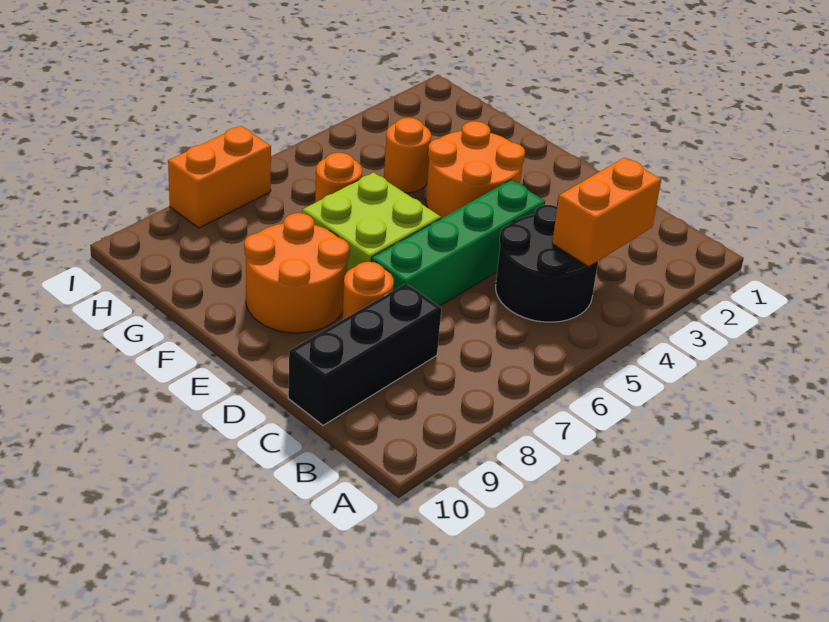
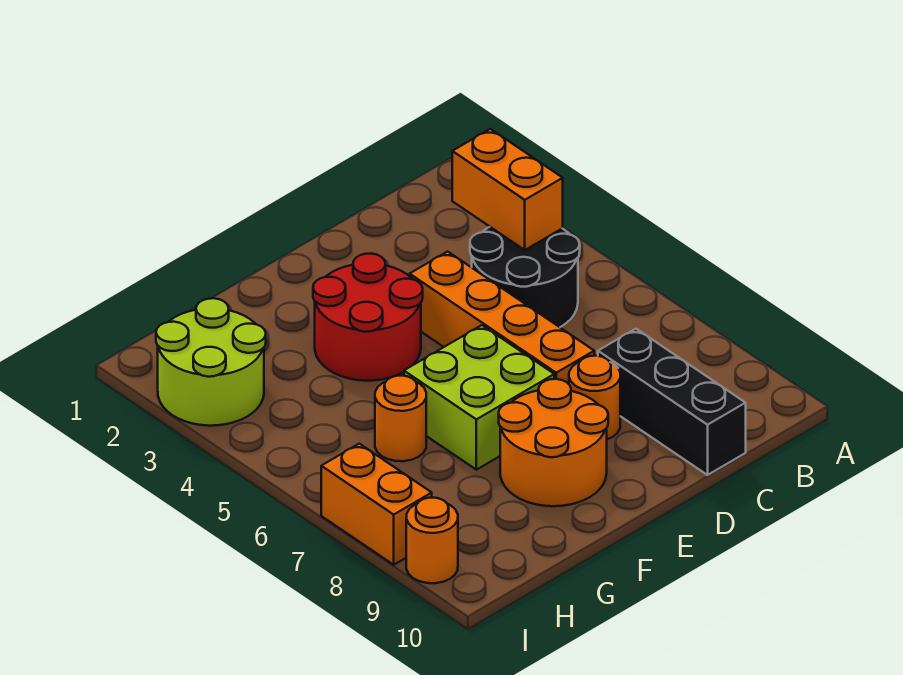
green 1x4 brick [371,180,545,306] -> orange 1x4 brick [410,252,594,384]
orange 2x2 round brick [426,121,525,218] -> red 2x2 round brick [313,254,423,381]
orange 1x1 round brick [384,118,431,193] -> orange 1x1 round brick moved to [406,498,458,583]
none -> lime 2x2 round brick [156,298,266,426]

